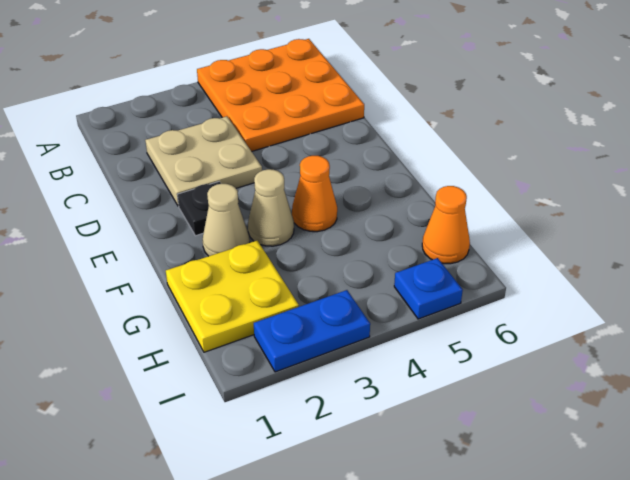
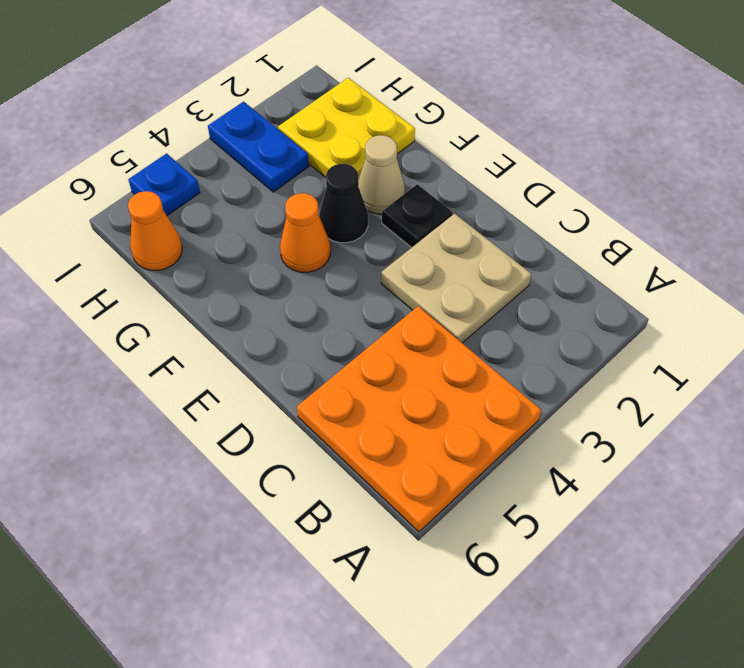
tan 1x1 cone [248,169,294,246] -> black 1x1 cone [319,164,368,243]
blue 1x2 plate [254,290,370,372] -> blue 1x2 plate turned to [208,102,309,192]

